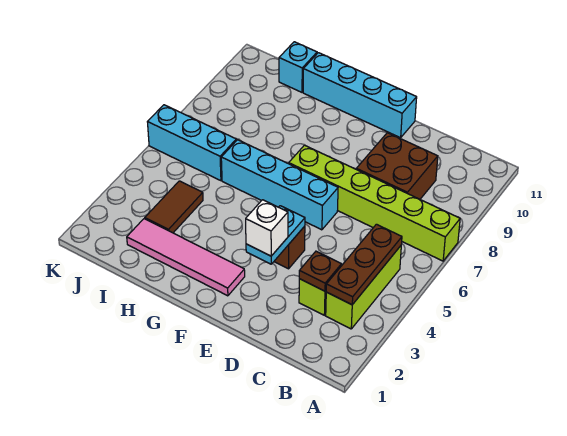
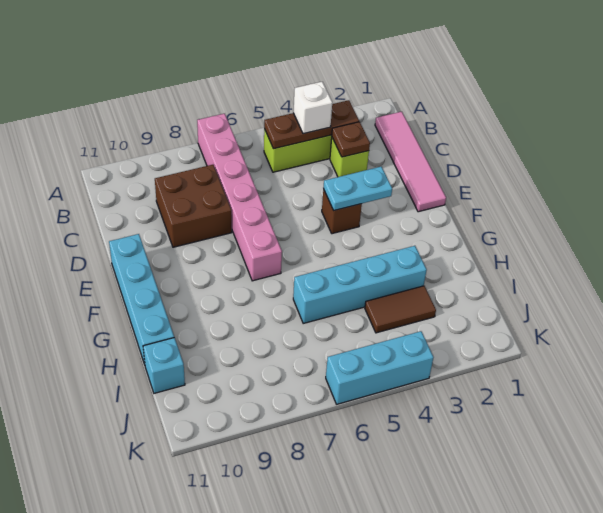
lime 1x6 brick [289,145,460,261] -> pink 1x6 brick [197,114,282,281]
white 1x1 brick [246,200,288,256] -> white 1x1 brick moved to [293,82,332,134]
cyan 1x4 brick [221,140,338,230] -> cyan 1x4 brick turned to [293,246,427,323]
pink 1x4 tile [127,219,245,296] -> pink 1x4 tile moved to [375,112,446,212]
cyan 1x3 brick [148,105,236,181] -> cyan 1x3 brick turned to [326,331,434,404]

